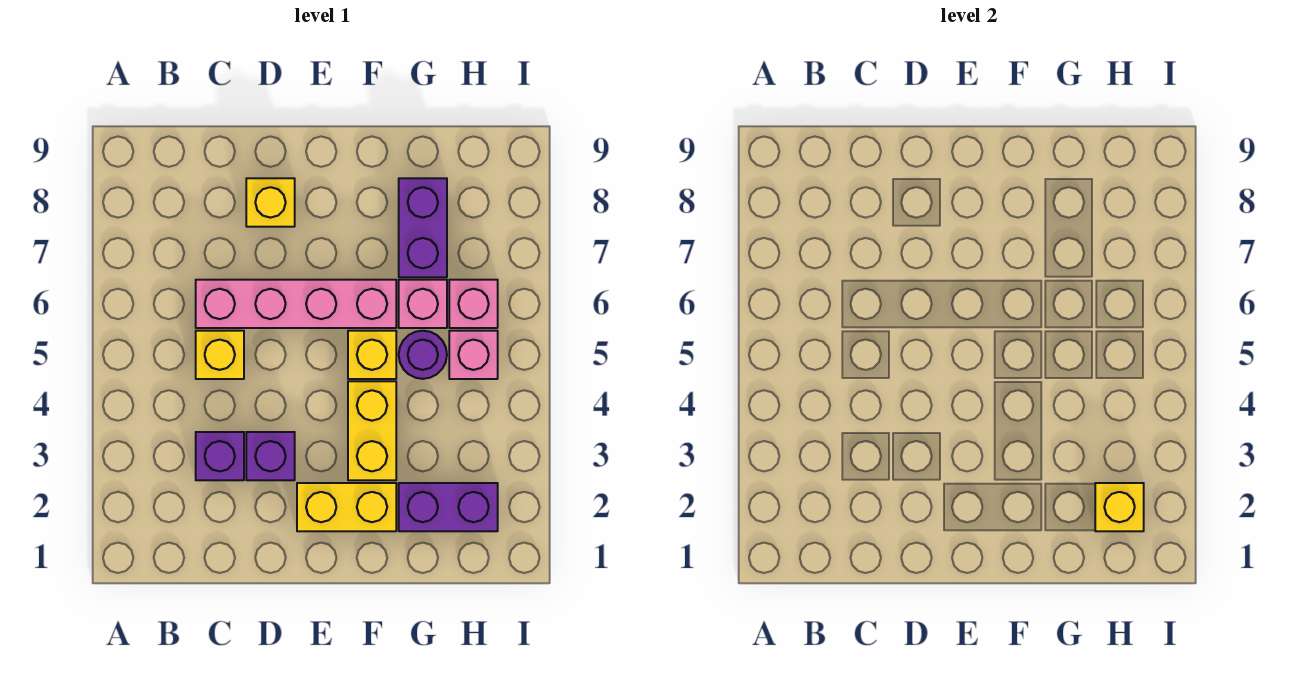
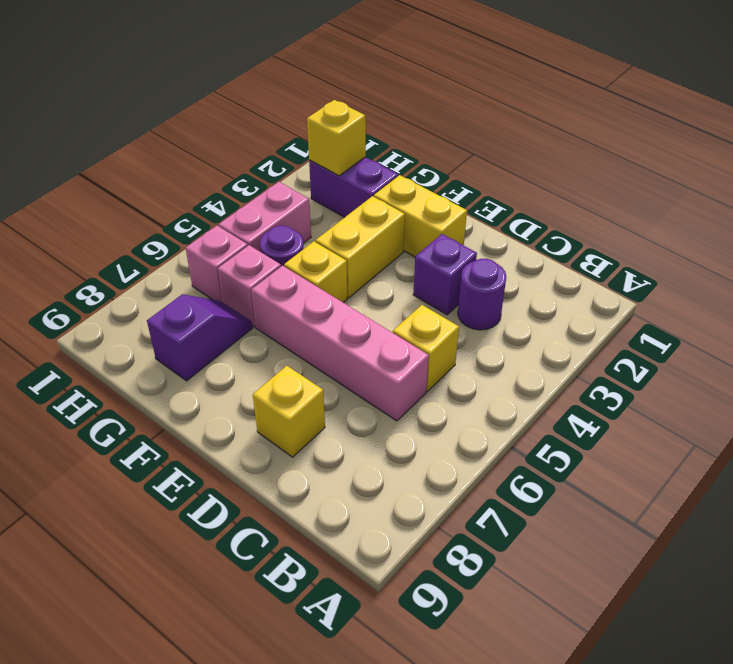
purple 1x1 brick [196,432,244,480] -> purple 1x1 round brick [458,259,506,330]
purple 1x2 brick [399,178,447,277] -> purple 1x2 slope [147,294,253,381]
pink 1x1 brick [449,331,498,379] -> pink 1x2 brick [219,182,311,252]

